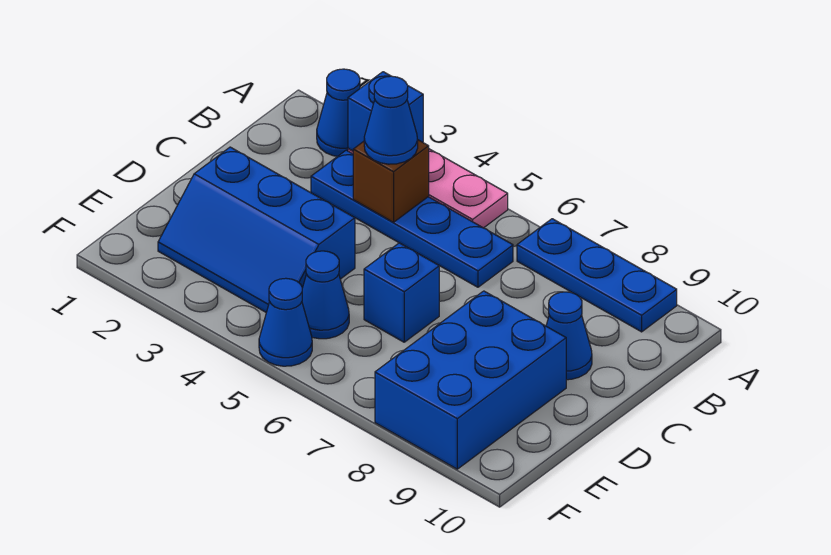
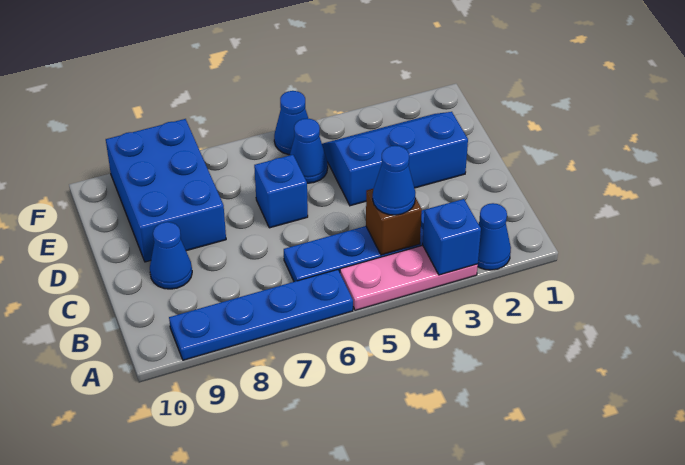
blue 1x3 plate [517,219,677,332] -> blue 1x4 plate [169,269,353,360]

